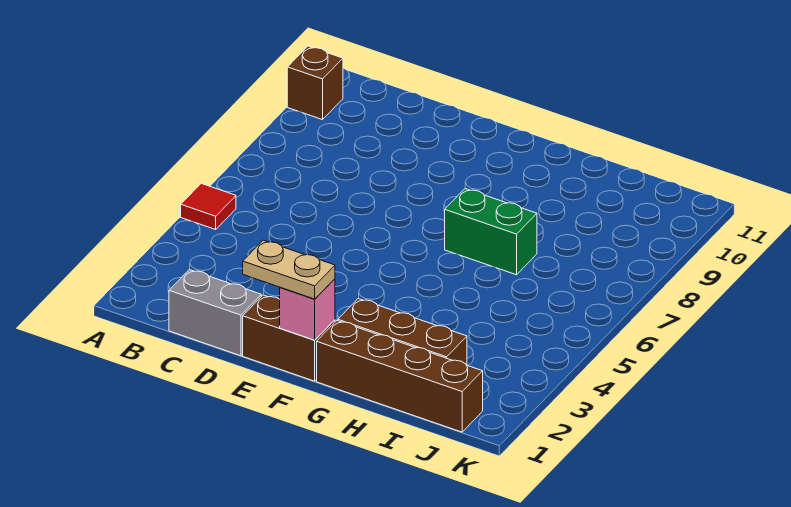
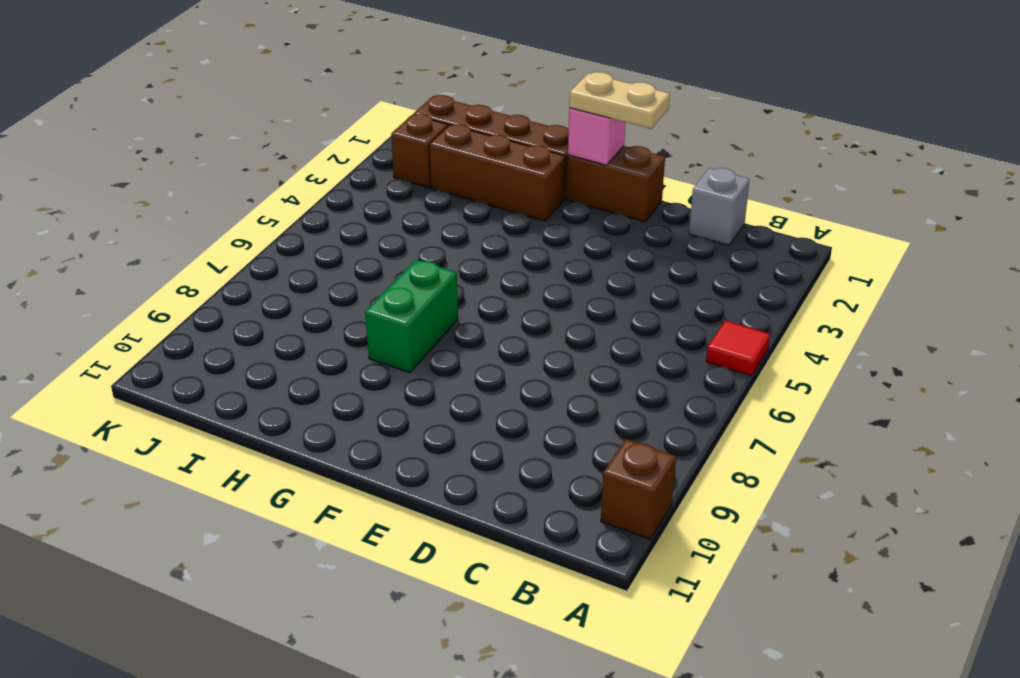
grey 1x2 brick [169,269,261,356] -> grey 1x1 brick [689,168,750,245]
green 1x2 brick [445,189,537,275] -> green 1x2 brick turned to [365,260,458,373]
none -> brown 1x1 brick [391,114,448,187]

